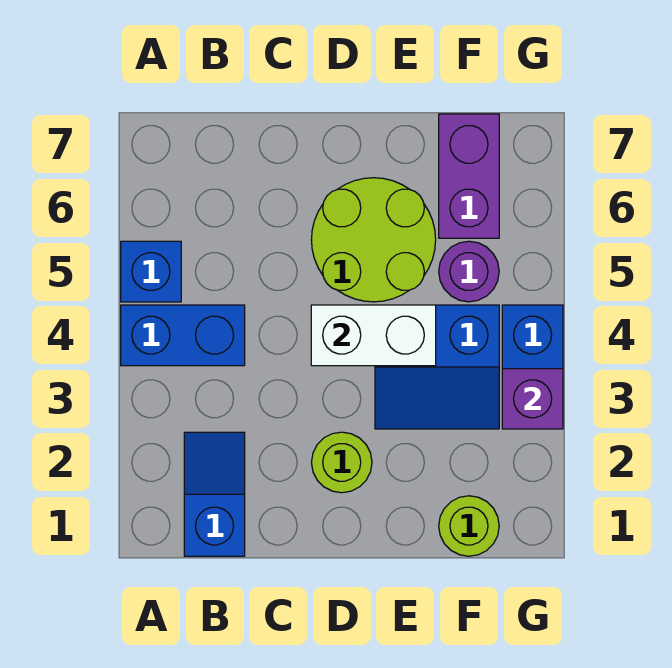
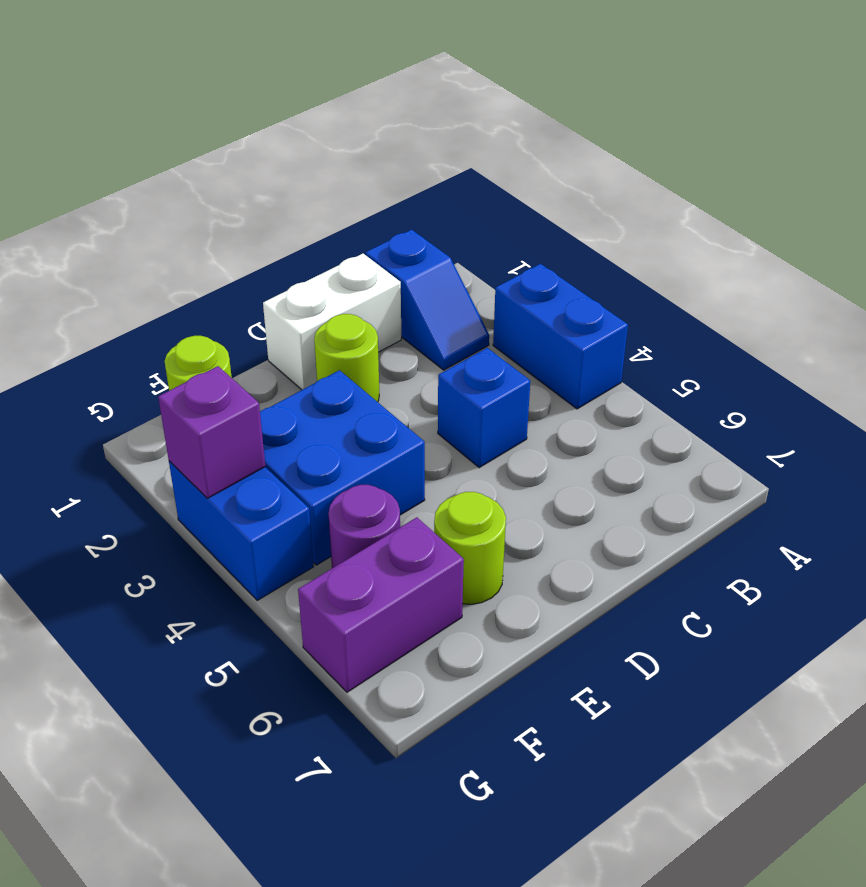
blue 1x2 brick [121,305,245,366] -> blue 1x2 brick turned to [493,264,628,409]
blue 1x1 brick [121,241,181,302] -> blue 1x1 brick moved to [438,348,530,468]
white 1x2 brick [311,305,436,366] -> white 1x2 brick moved to [263,254,401,390]
lime 2x2 round brick [311,178,436,302] -> lime 1x1 round brick [434,492,506,604]
blue 2x2 slope [375,305,499,429] -> blue 2x2 brick [260,370,425,565]
purple 1x2 brick [439,114,499,238] -> purple 1x2 brick turned to [298,517,464,692]

